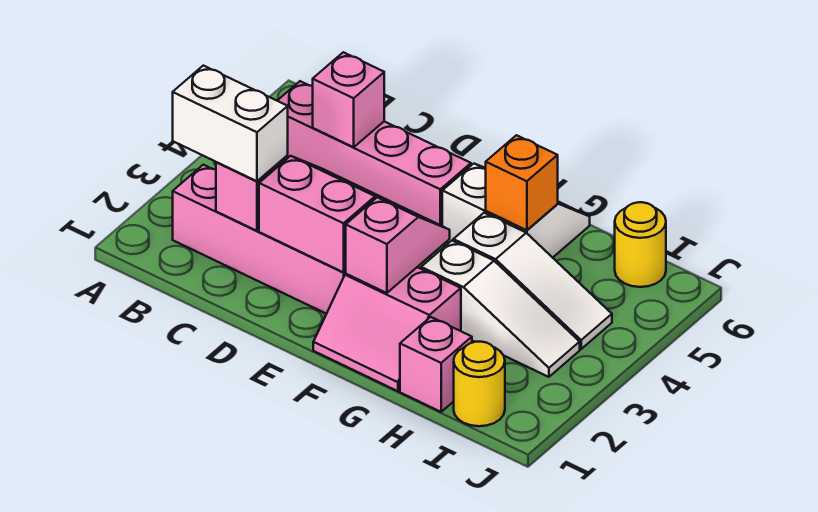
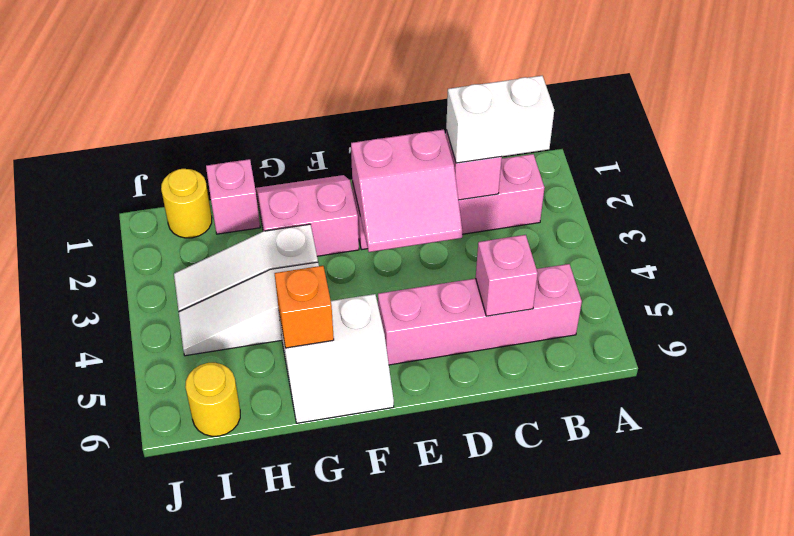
pink 1x2 slope [346,197,450,293] -> none

